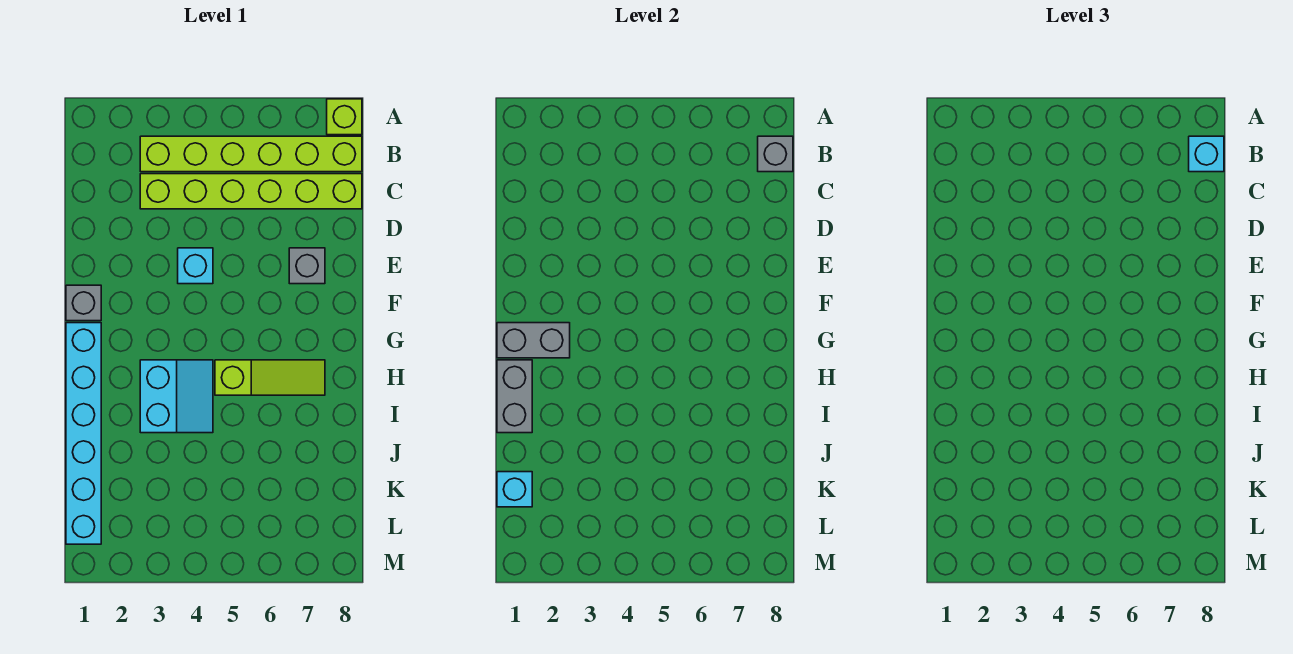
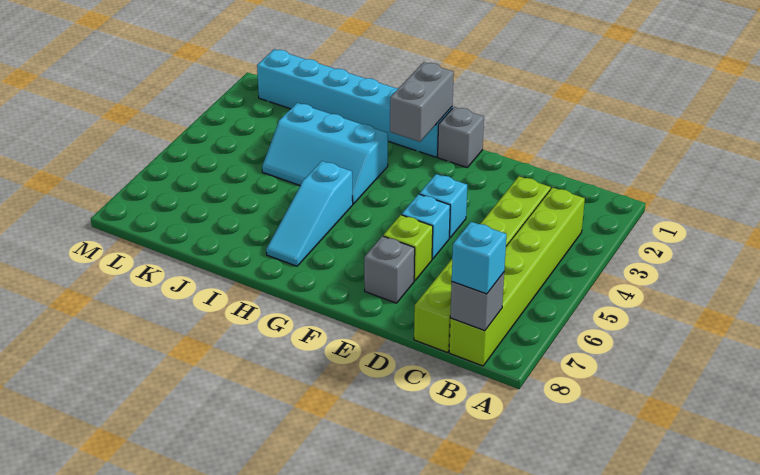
lime 1x1 brick [327,99,362,135] -> lime 1x1 brick moved to [383,215,433,281]
grey 1x2 brick [497,360,532,433] -> none
cyan 2x2 slope [140,360,213,433] -> cyan 2x3 slope [262,103,388,204]
lime 1x3 slope [215,360,325,395] -> cyan 1x3 slope [266,161,353,266]
cyan 1x1 brick [497,472,532,507] -> cyan 1x1 brick moved to [402,194,450,259]

